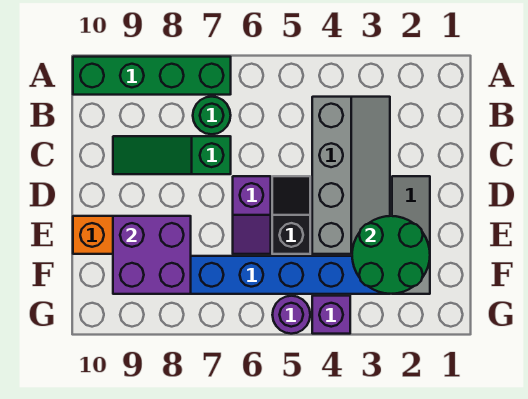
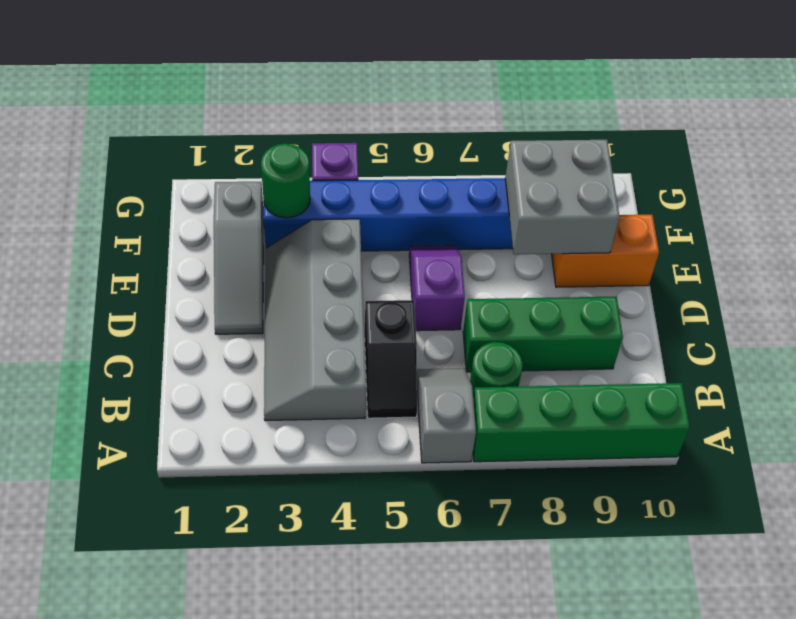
none -> grey 1x2 slope [417,368,476,463]
green 1x3 slope [113,136,231,174] -> green 1x3 brick [463,297,623,372]
black 1x2 slope [272,176,310,254] -> black 1x2 slope moved to [365,300,417,418]
green 2x2 round brick [352,216,430,294] -> green 1x1 round brick [261,144,310,218]
purple 2x2 brick [113,216,191,294] -> grey 2x2 brick [505,140,620,254]
purple 1x1 round brick [272,296,310,334] -> none

